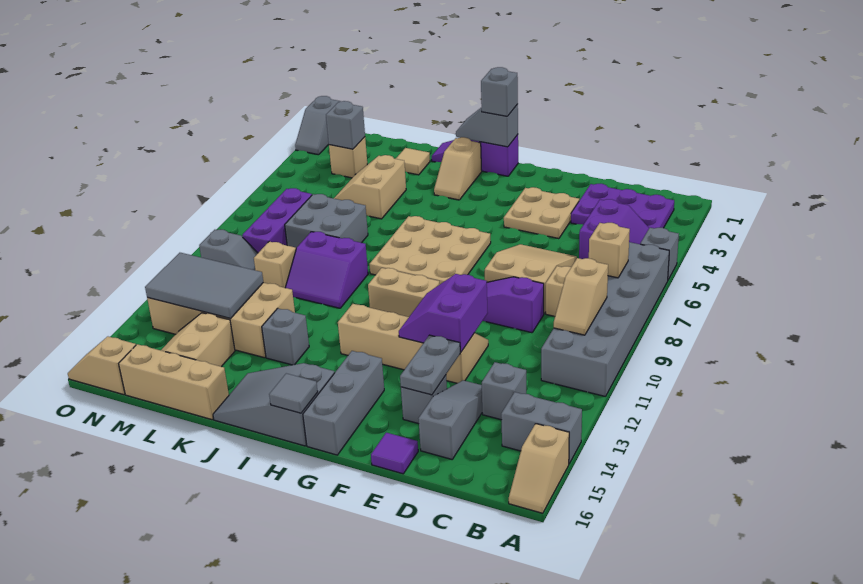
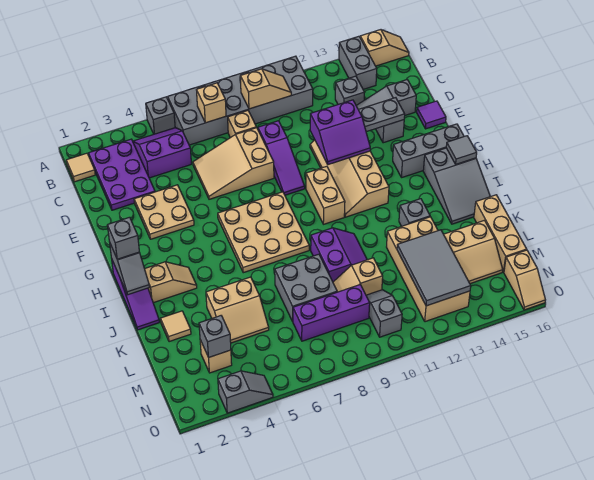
none -> tan 1x1 tile [66,153,95,182]
grey 1x2 slope [295,96,340,155] -> grey 1x2 slope moved to [218,371,273,413]

